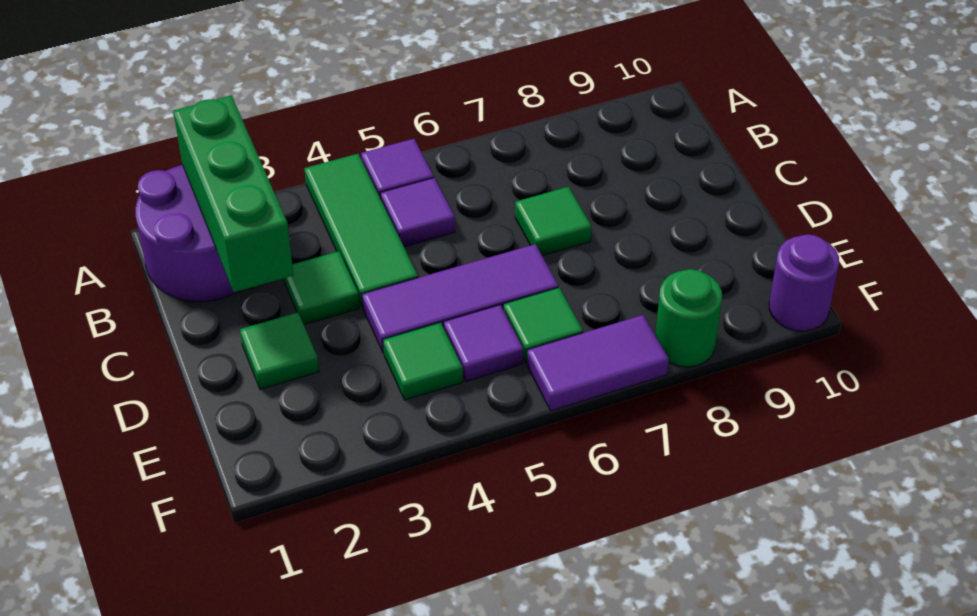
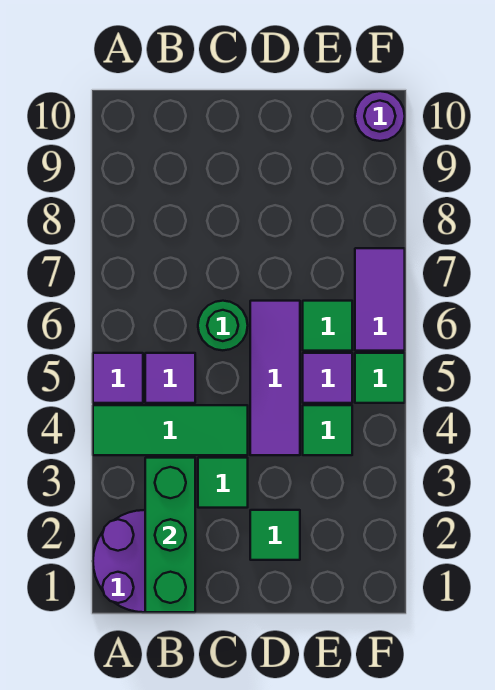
green 1x3 brick [173,95,293,292] -> green 1x3 brick turned to [145,458,195,612]
green 1x1 tile [515,187,591,256] -> green 1x1 tile moved to [355,353,405,403]
green 1x1 round brick [655,269,722,367] -> green 1x1 round brick moved to [198,301,248,350]

